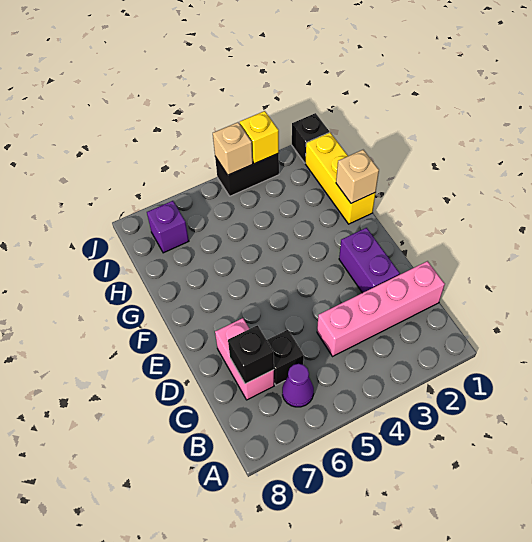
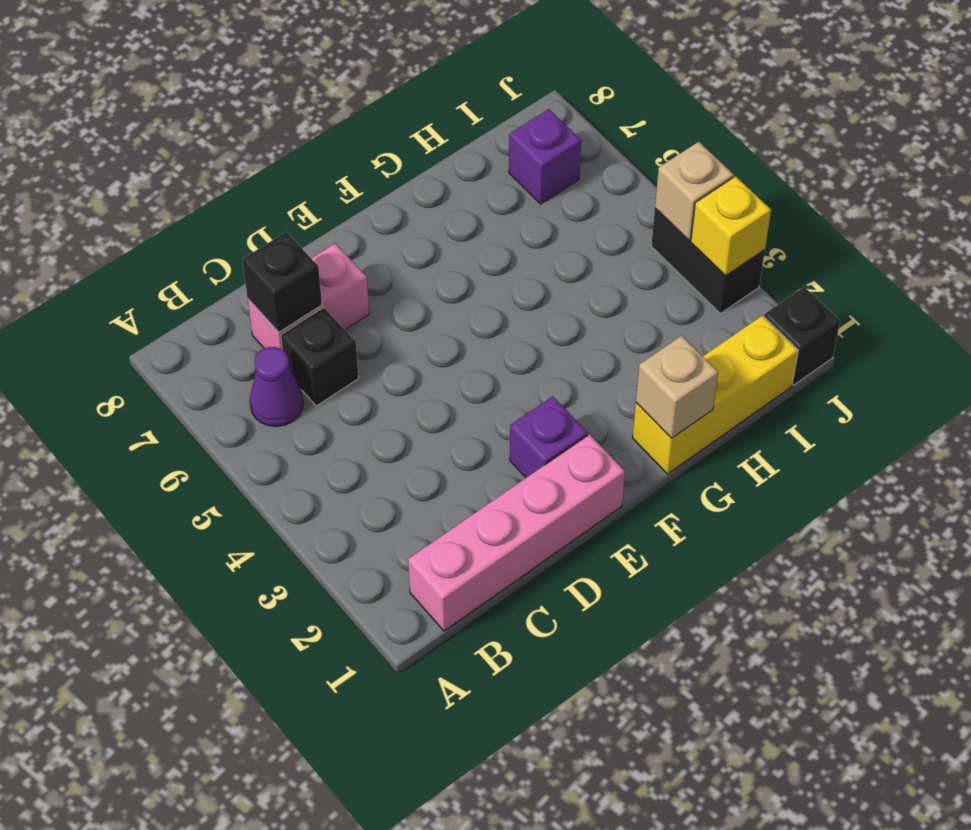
pink 1x4 brick [317,261,445,356] -> pink 1x4 brick turned to [408,434,625,631]
purple 1x2 brick [339,228,400,293] -> purple 1x1 brick [510,396,588,478]

